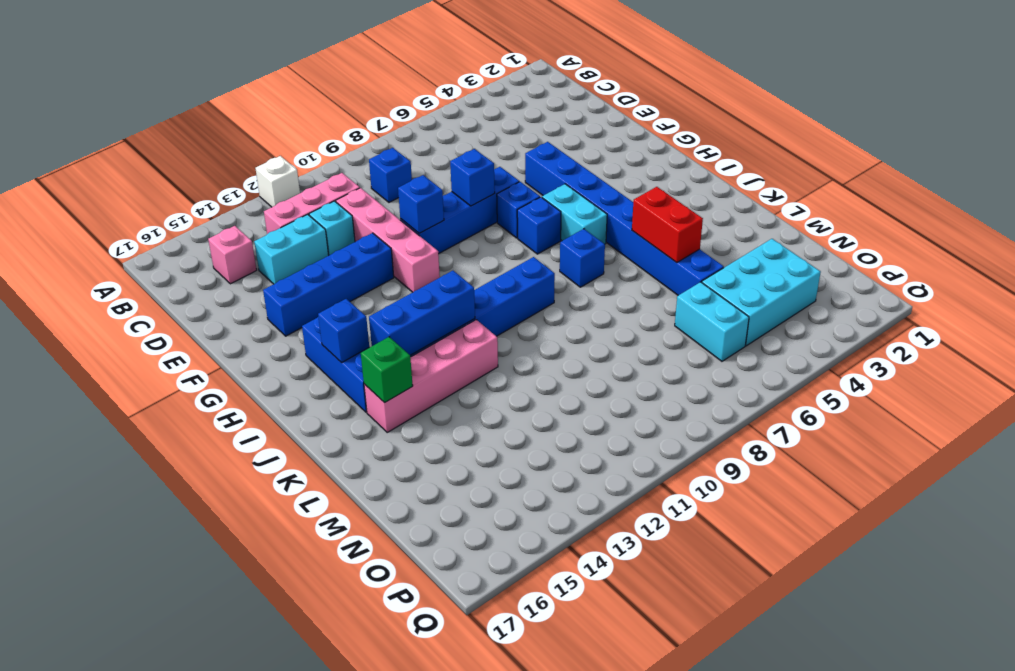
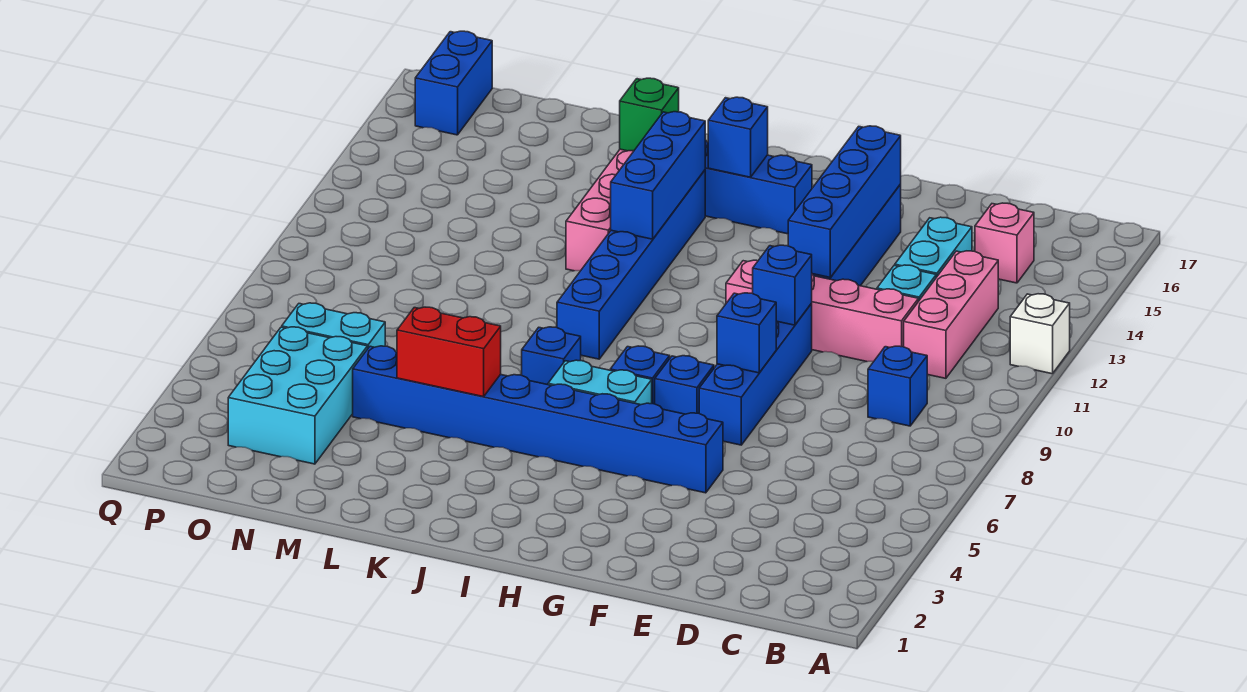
none -> blue 1x4 brick [788,126,901,277]
none -> blue 1x2 brick [415,31,492,135]

